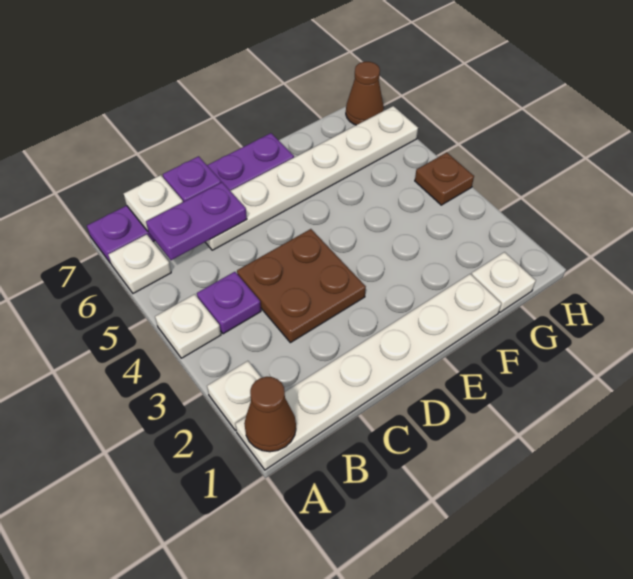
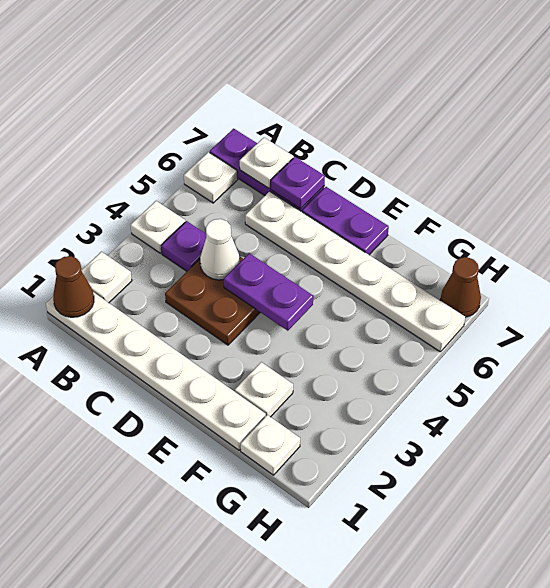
purple 1x2 plate [146,182,247,260] -> purple 1x2 plate moved to [224,253,313,331]
none -> white 1x1 cone [200,219,240,280]
none -> white 1x1 plate [235,362,293,417]
brown 1x1 plate [415,153,474,205] -> none

